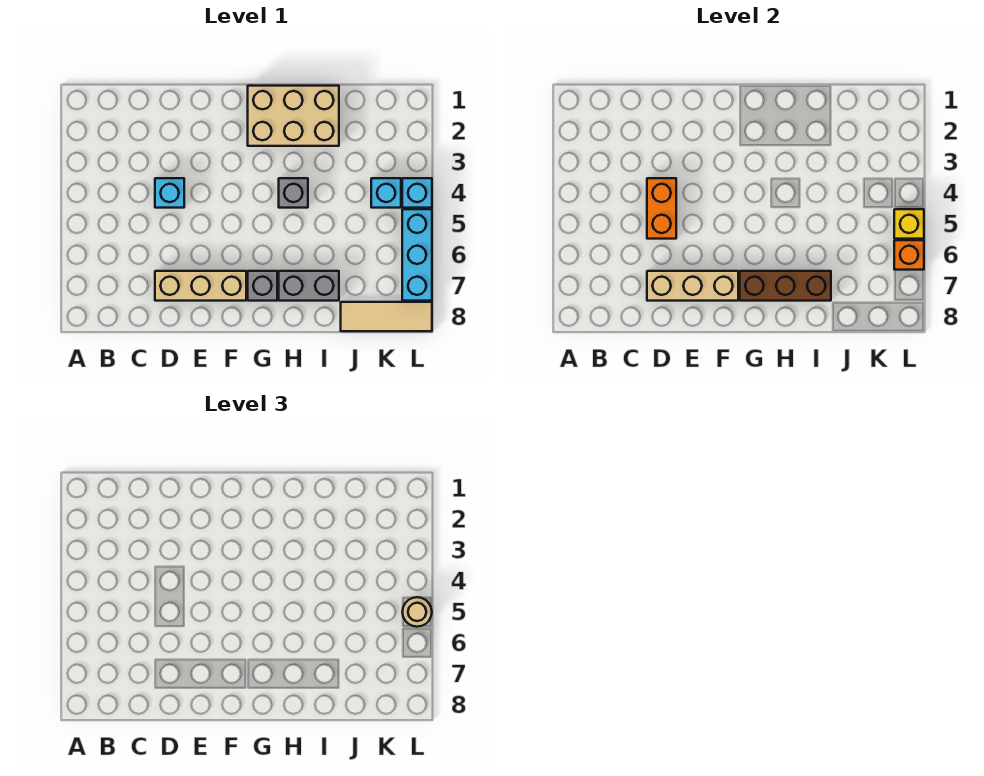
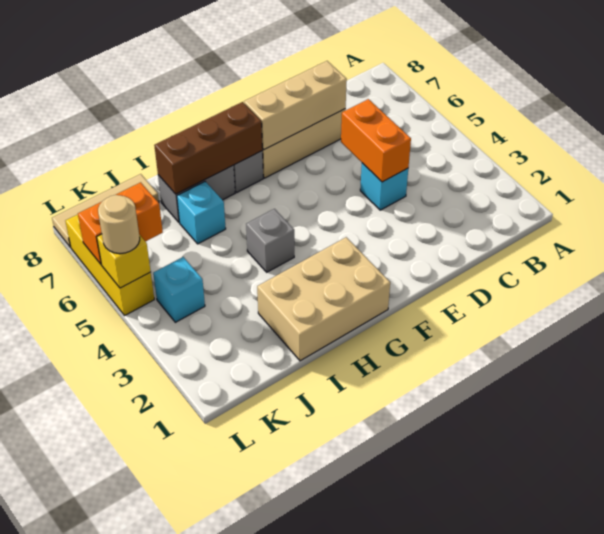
cyan 1x1 brick [402,178,432,208] -> cyan 1x1 brick moved to [177,182,226,244]
cyan 1x3 brick [402,209,432,301] -> yellow 1x3 brick [65,215,154,315]
orange 1x1 brick [894,240,924,270] -> orange 1x2 brick [78,182,163,264]

